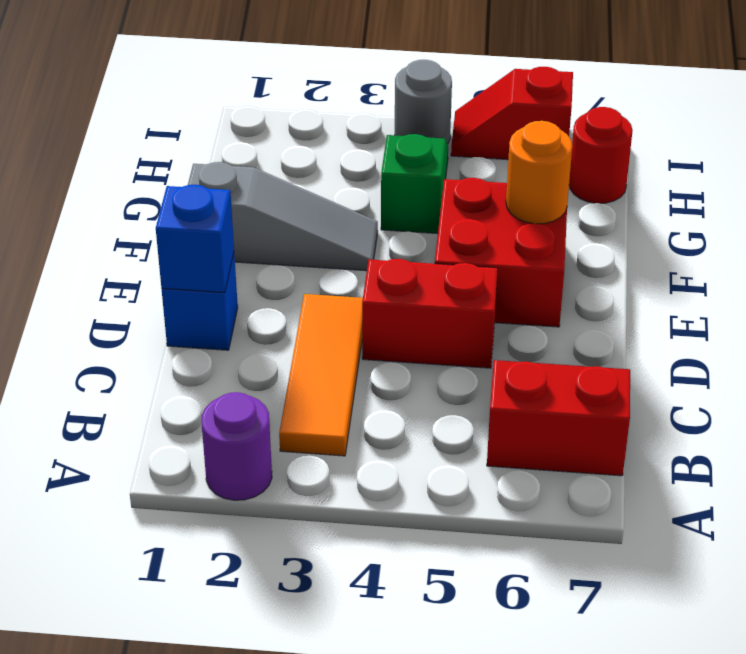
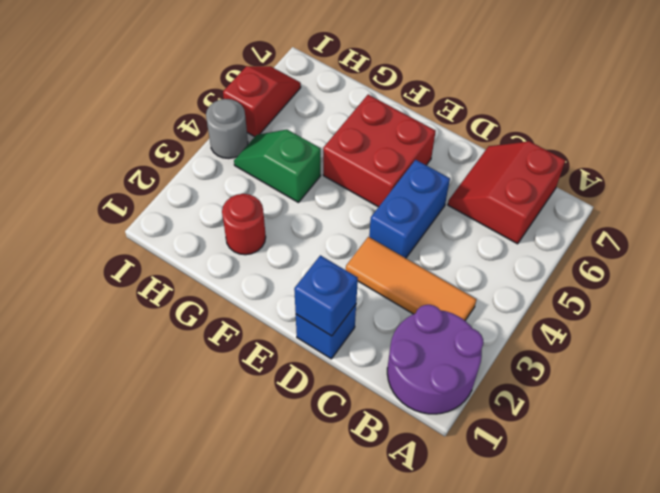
purple 1x1 round brick [202,392,272,500] -> purple 2x2 round brick [387,305,483,414]
red 1x2 brick [362,259,498,368] -> blue 1x2 brick [369,160,450,258]
grey 1x3 slope [188,162,378,271] -> none
orange 1x1 round brick [506,121,572,224] -> none
red 1x1 round brick [569,107,633,203] -> red 1x1 round brick moved to [222,194,266,255]
red 1x2 slope [451,67,573,160] -> red 1x2 slope turned to [223,66,301,137]

